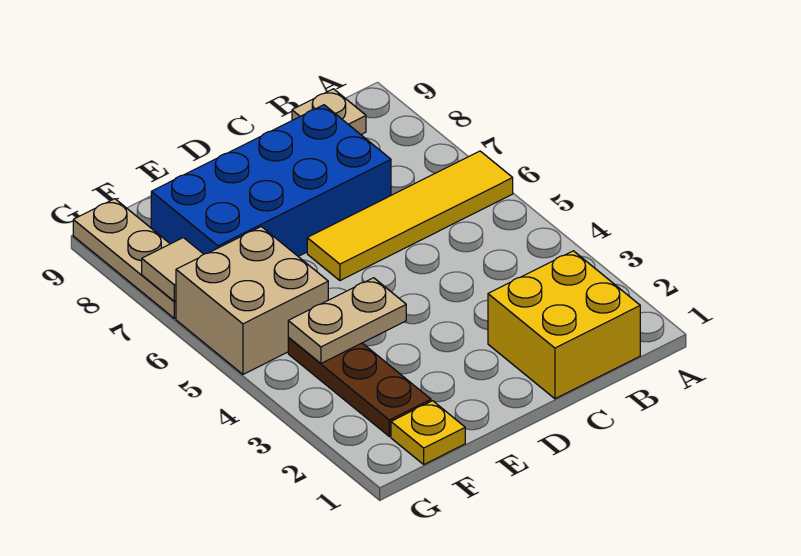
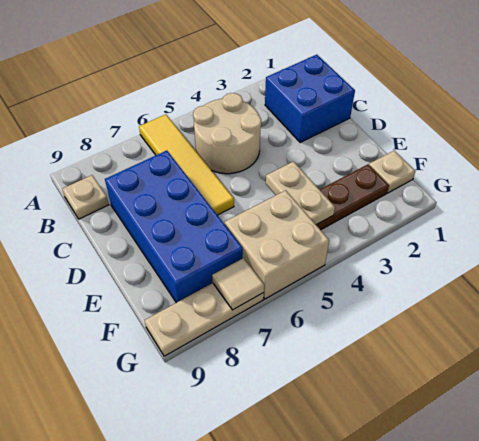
yellow 2x2 brick [488,251,640,399] -> blue 2x2 brick [265,55,355,143]
none -> tan 2x2 round brick [193,93,261,174]
yellow 1x1 plate [391,401,465,464] -> tan 1x1 plate [369,151,415,193]

